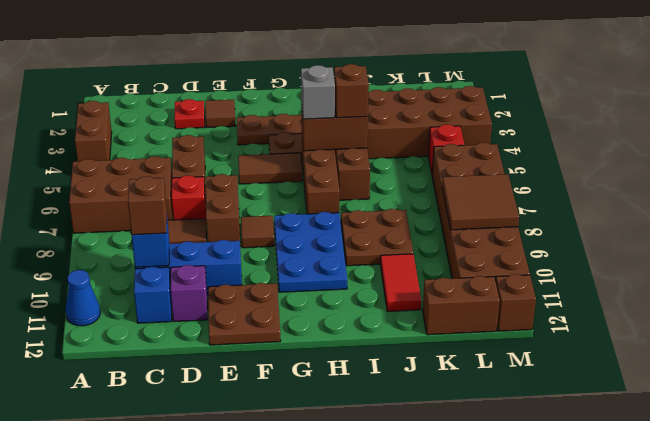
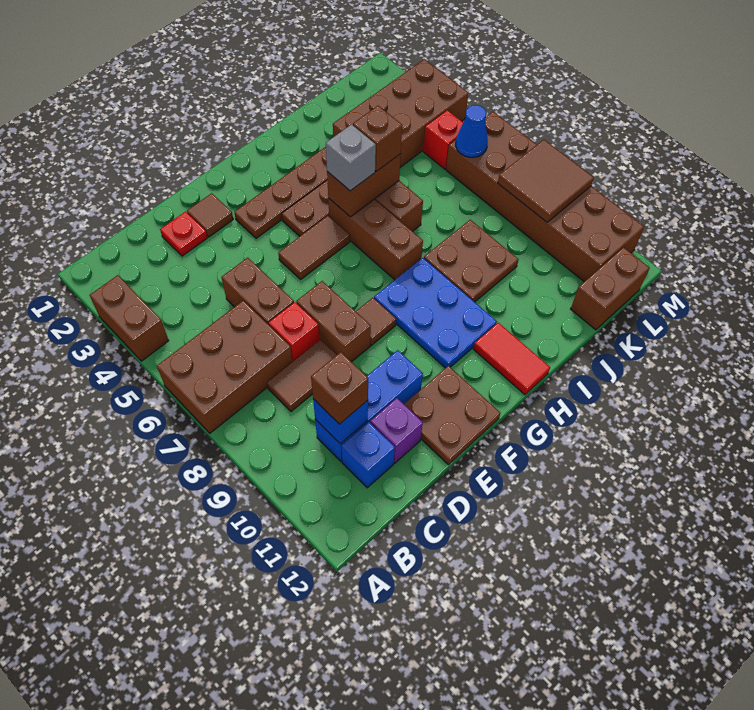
blue 1x1 cone [66,270,100,326] -> blue 1x1 cone moved to [456,105,488,157]
red 1x2 tile [381,254,421,311] -> red 1x2 tile moved to [474,323,550,395]
brown 1x1 brick [496,274,536,331] -> none

